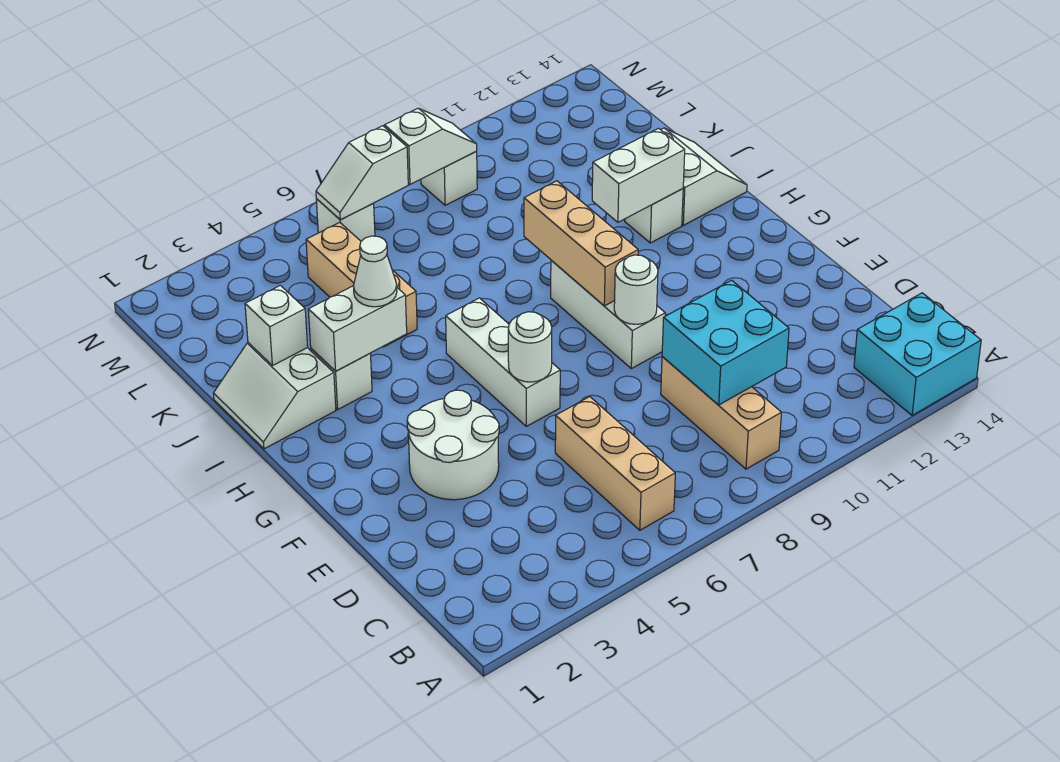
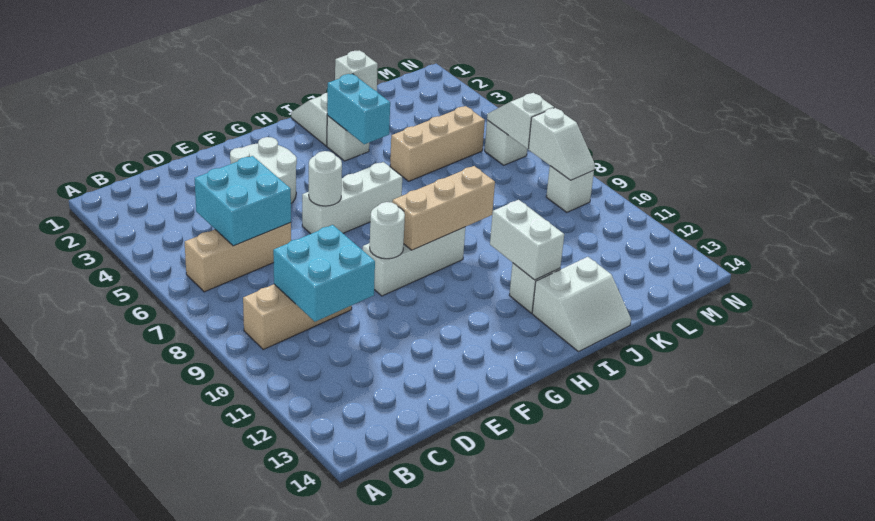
cyan 2x2 brick [854,293,981,415] -> cyan 2x2 brick moved to [195,156,291,246]
white 1x2 brick [308,286,407,371] -> cyan 1x2 brick [327,74,390,144]
white 1x1 cone [353,236,397,307] -> none

